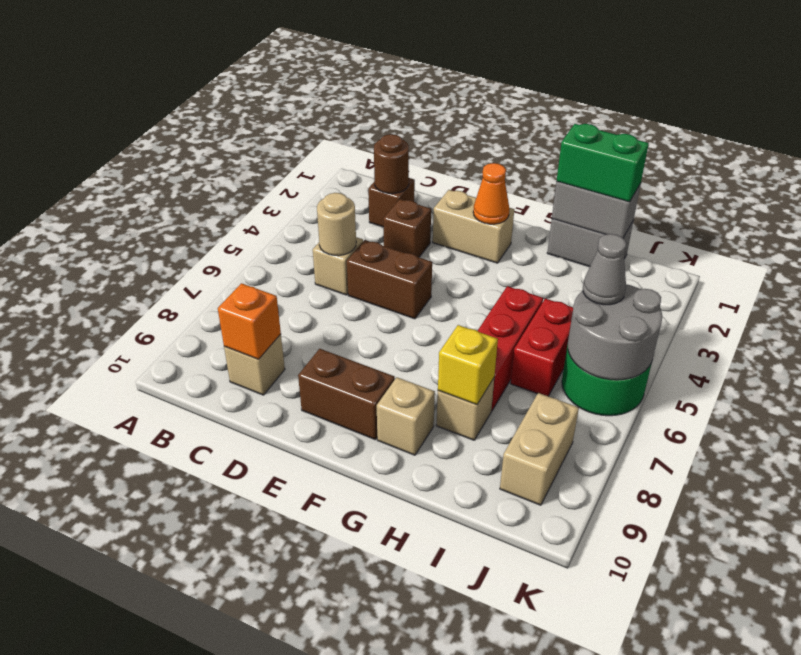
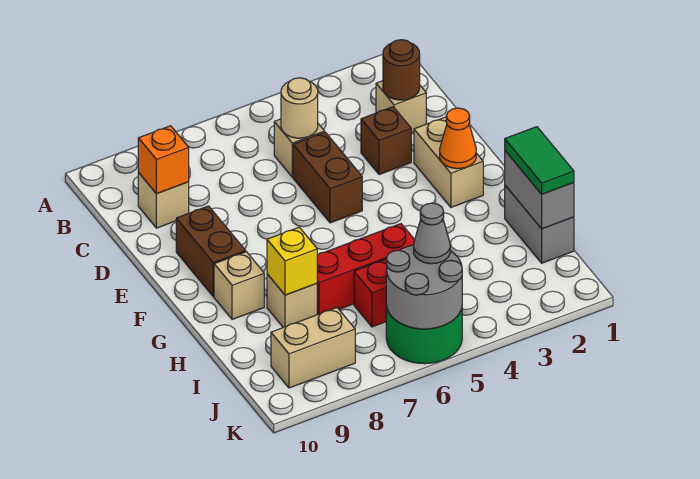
brown 1x1 brick [368,178,415,227] -> tan 1x1 brick [376,81,426,133]
green 1x2 brick [557,124,649,202] -> green 1x2 tile [505,127,574,194]

